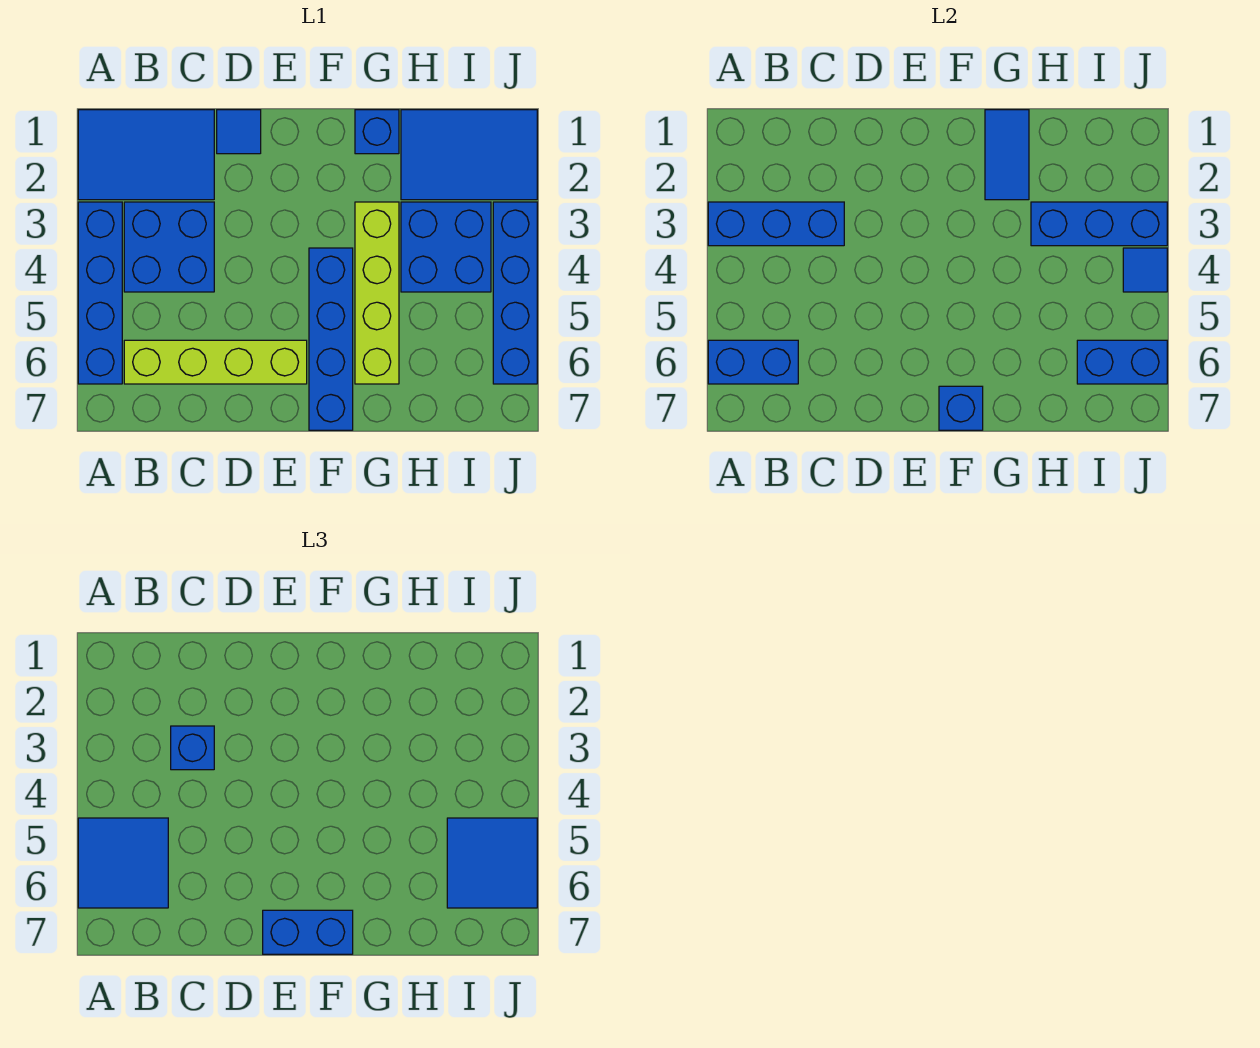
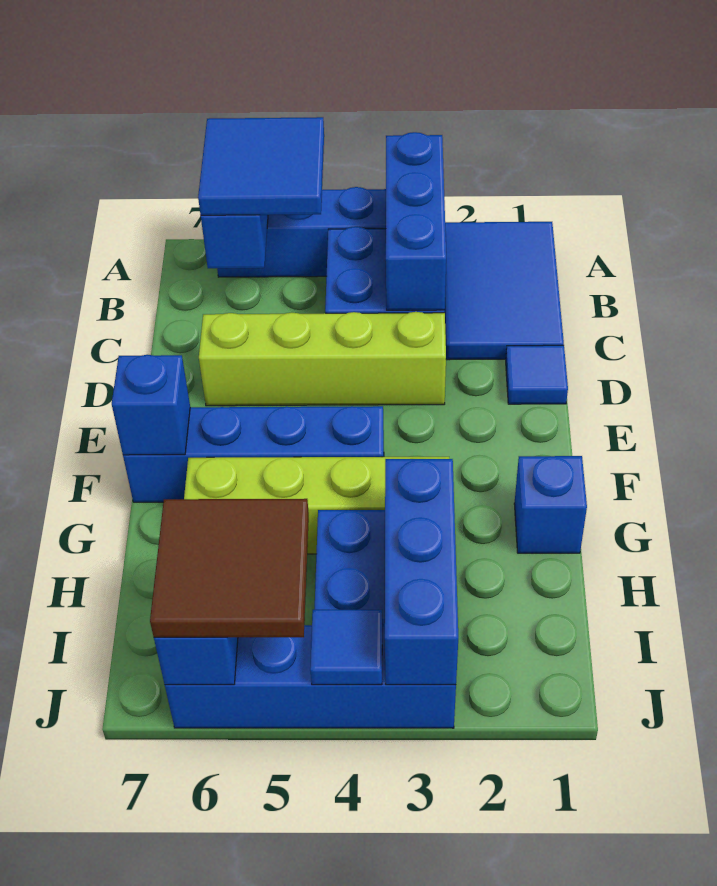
lime 1x4 brick [124,340,307,384] -> lime 1x4 brick turned to [199,312,446,406]
blue 1x1 brick [171,726,214,770] -> none
blue 1x2 brick [263,910,353,954] -> none
blue 1x2 tile [985,110,1029,200] -> none
blue 2x3 tile [401,110,537,200] -> none
blue 2x2 tile [447,818,537,908] -> brown 2x2 tile [150,499,309,637]

